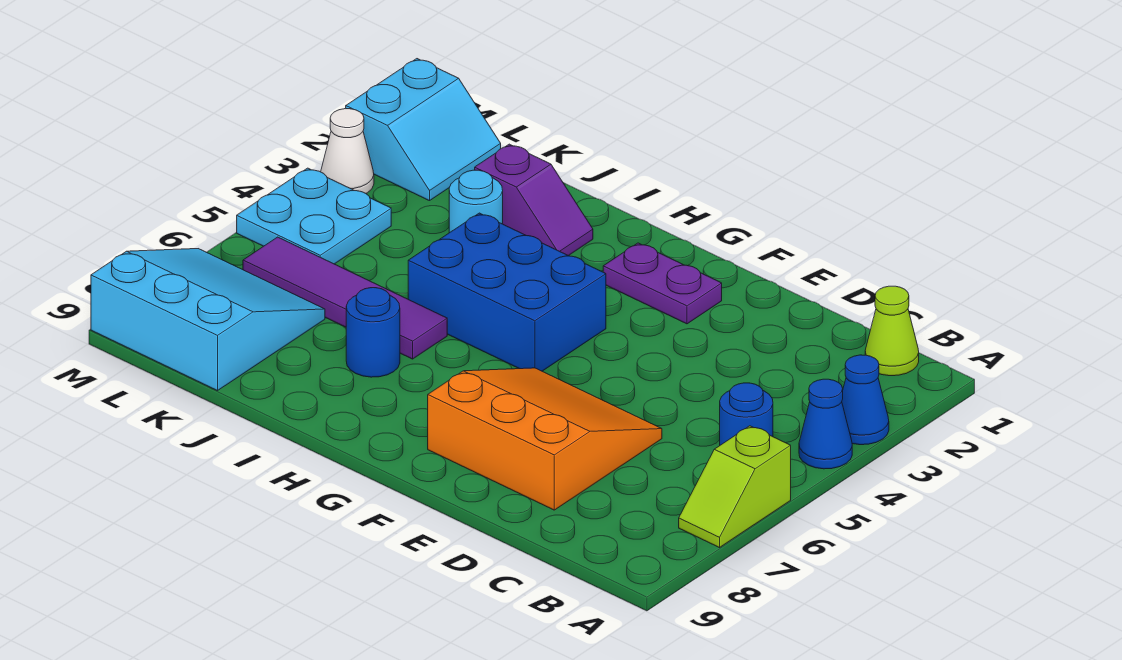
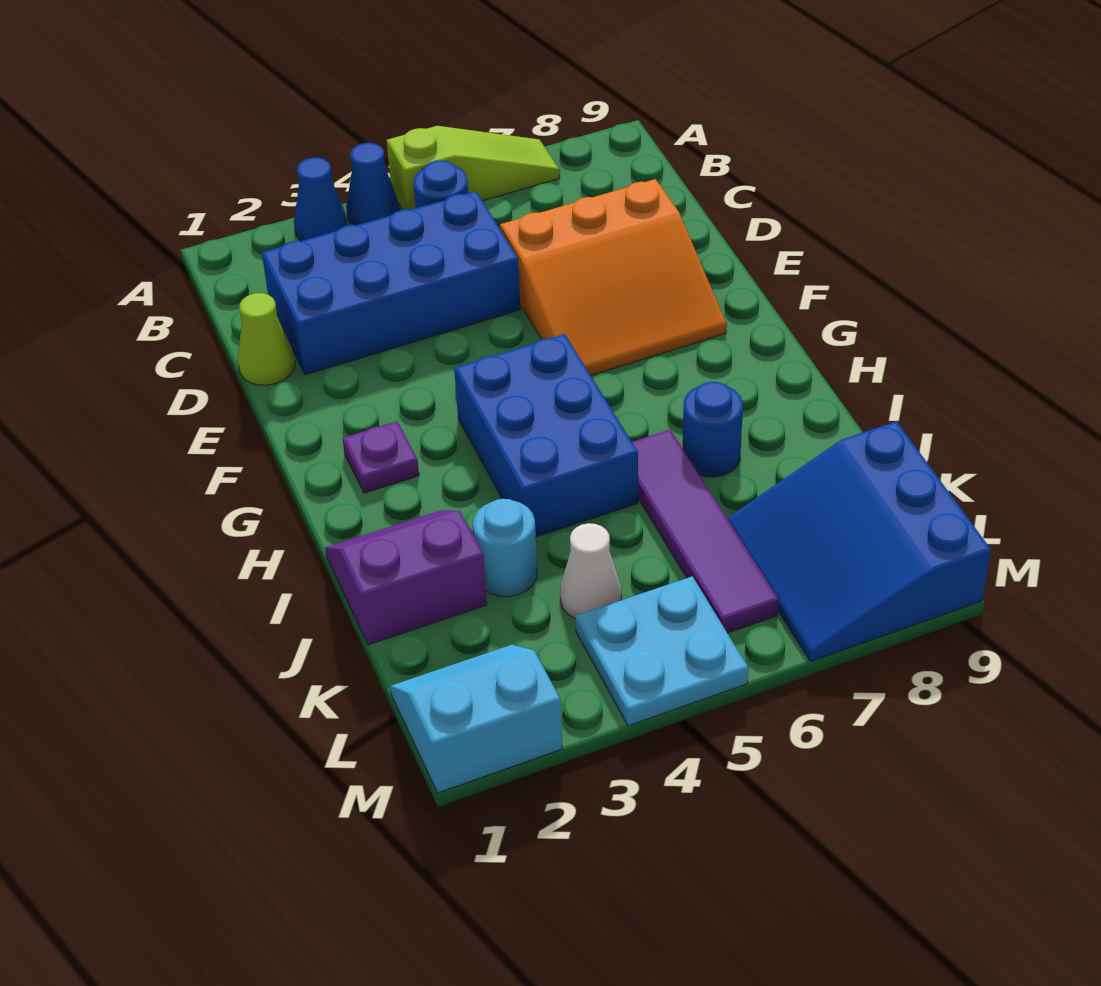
lime 1x2 slope [679,426,791,548] -> lime 1x3 slope [387,126,560,210]
lime 1x1 cone [865,286,919,376] -> lime 1x1 cone moved to [238,293,295,385]
none -> blue 2x4 brick [262,191,521,375]
orange 3x3 slope [428,368,662,510] -> orange 3x3 slope turned to [500,179,727,375]
purple 1x2 plate [603,243,722,324] -> purple 1x1 plate [343,421,419,493]
purple 1x2 slope [475,144,593,256] -> purple 2x2 slope [325,510,487,645]
cyan 3x3 slope [91,249,325,391] -> blue 3x3 slope [727,421,991,661]
white 1x1 cone [321,109,374,193] -> white 1x1 cone moved to [560,523,622,619]

